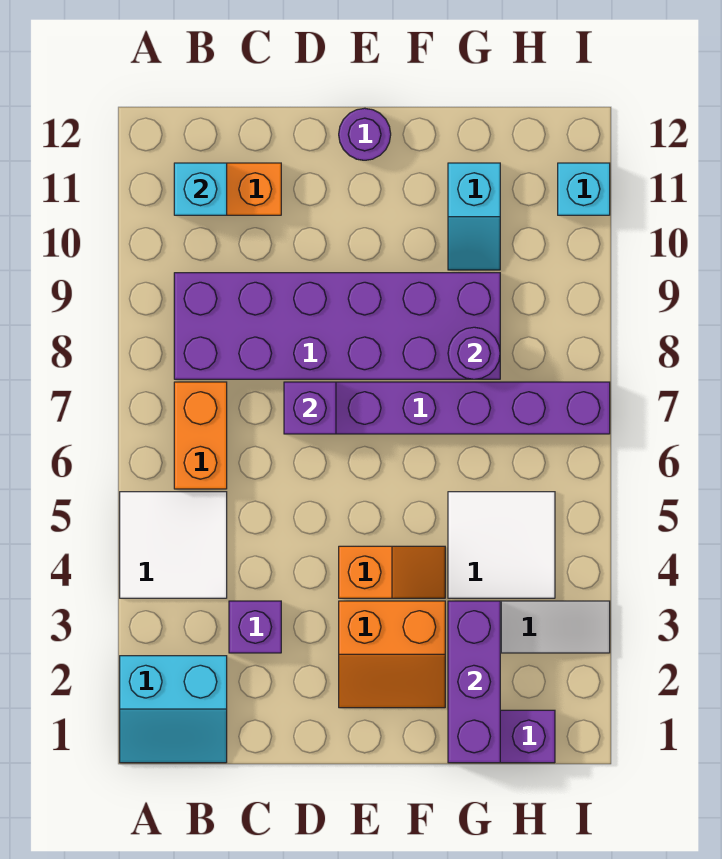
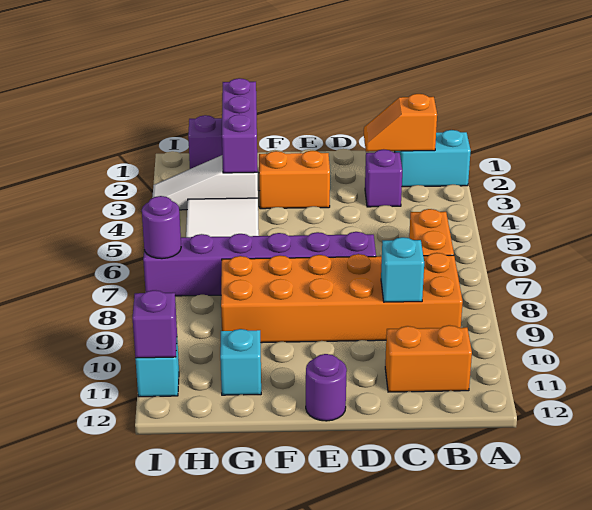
white 2x2 tile [120,492,227,598] -> none
purple 2x6 brick [174,273,500,379] -> orange 2x6 brick [221,253,463,343]
cyan 1x1 brick [174,163,227,215] -> cyan 1x1 brick moved to [381,237,424,302]
purple 1x1 brick [284,382,336,434] -> purple 1x1 brick moved to [132,290,177,358]
orange 1x2 slope [339,546,445,598] -> orange 1x2 slope moved to [364,94,437,152]
purple 1x1 round brick [448,327,500,379] -> purple 1x1 round brick moved to [142,196,181,259]

